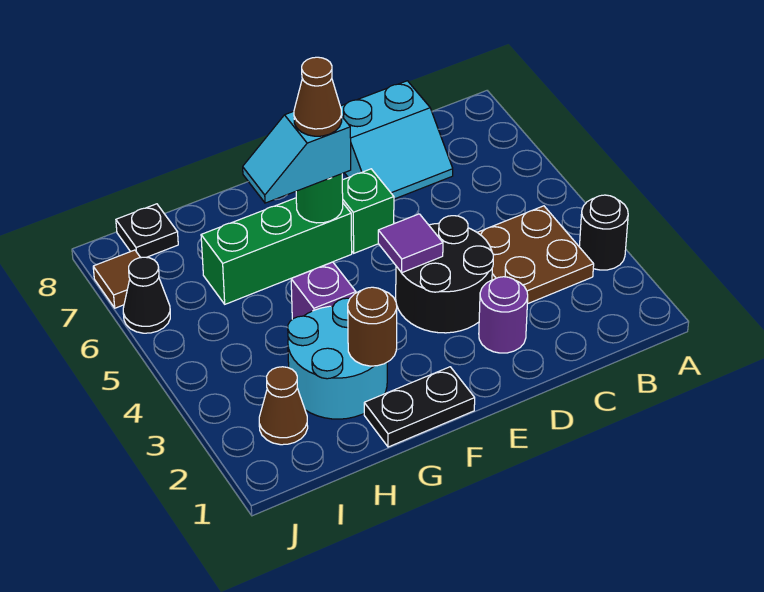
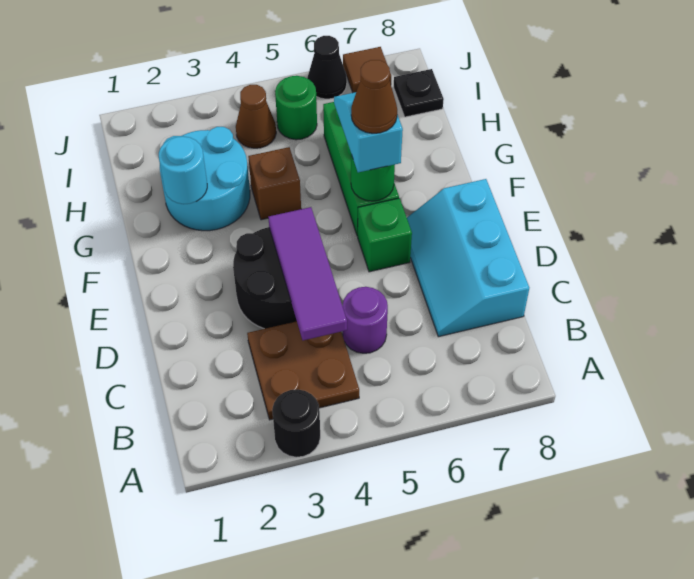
cyan 2x2 slope [340,81,453,199] -> cyan 2x3 slope [407,179,529,337]
purple 1x1 round brick [479,277,528,353] -> purple 1x1 round brick moved to [343,287,388,353]
purple 1x1 tile [378,214,443,273] -> purple 1x3 tile [268,207,347,340]
black 1x2 plate [364,367,475,447] -> none
brown 1x1 round brick [348,287,397,366] -> cyan 1x1 round brick [159,136,207,204]
purple 1x1 brick [291,262,356,319] -> brown 1x1 brick [248,147,301,220]
brown 1x1 cone [259,367,308,445] -> brown 1x1 cone moved to [236,85,276,148]
none -> green 1x1 round brick [275,76,317,140]

